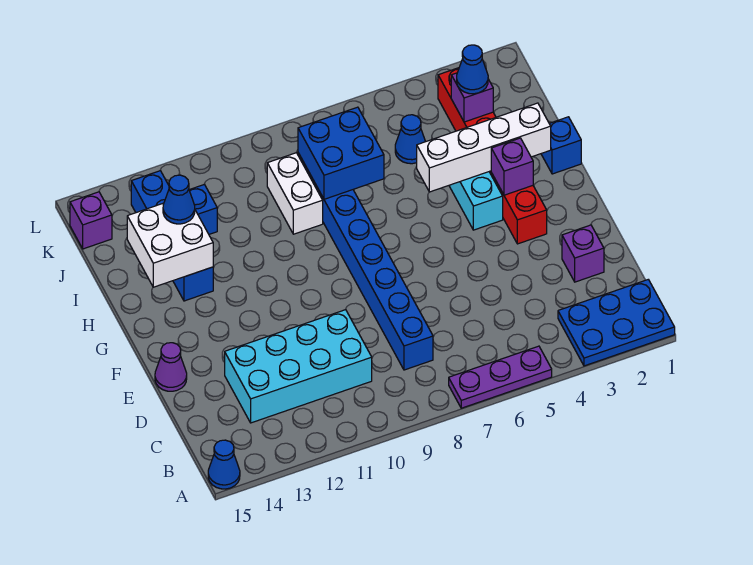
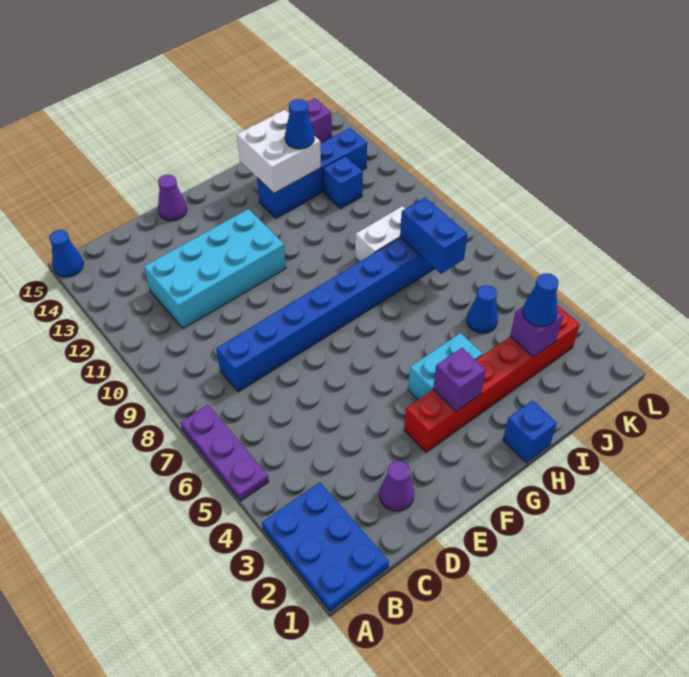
cyan 2x4 brick [225,310,372,423] -> cyan 2x4 brick turned to [144,209,286,329]
purple 1x1 brick [562,225,604,282] -> purple 1x1 cone [379,461,414,511]
white 1x4 brick [417,103,551,192] -> none
blue 2x2 brick [298,107,384,199] -> blue 1x2 brick [400,198,467,274]

